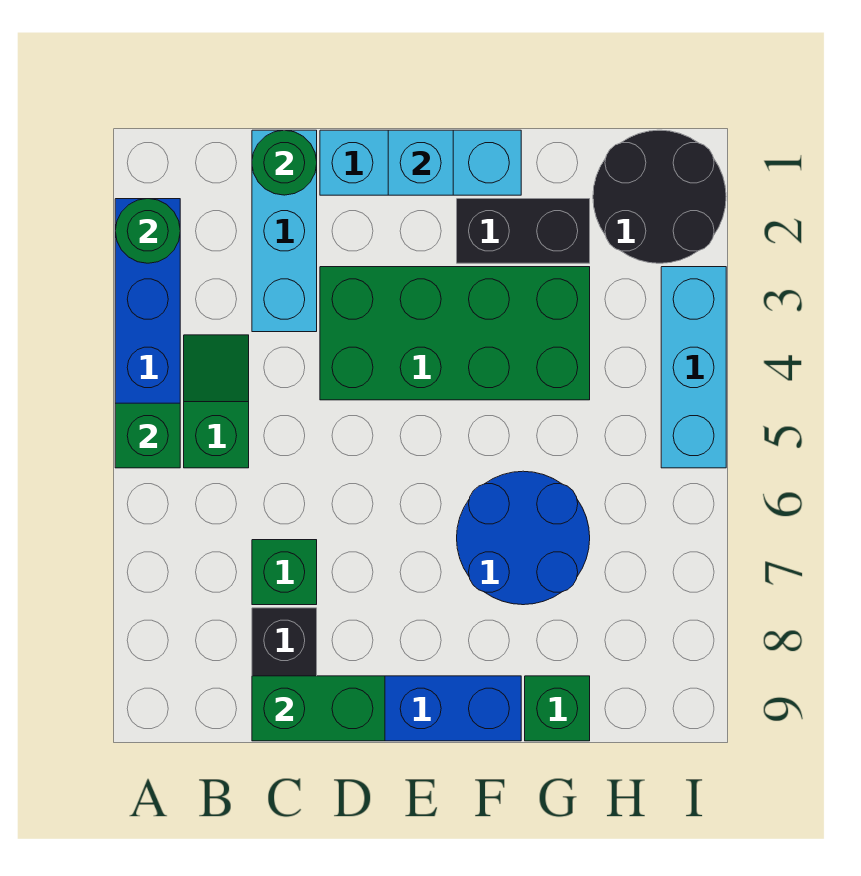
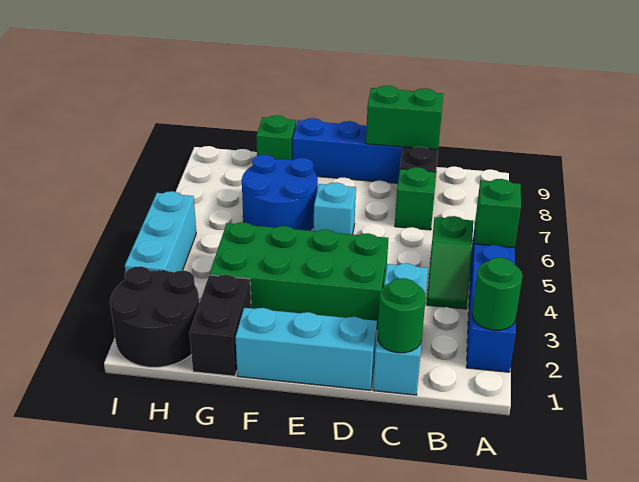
cyan 1x1 brick [388,130,453,195] -> cyan 1x1 brick moved to [314,182,356,234]
black 1x2 brick [457,199,590,263] -> black 1x2 brick turned to [190,275,251,376]

